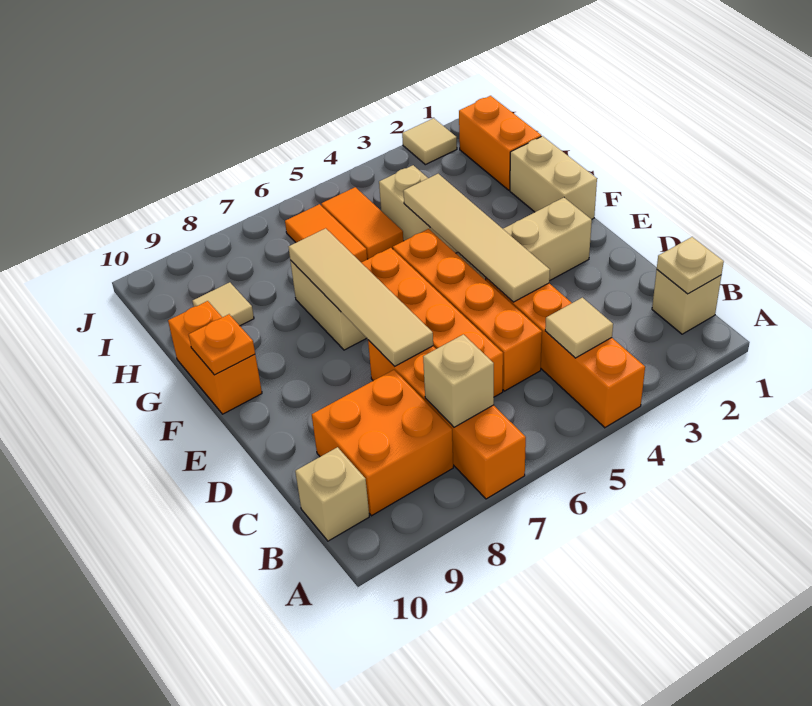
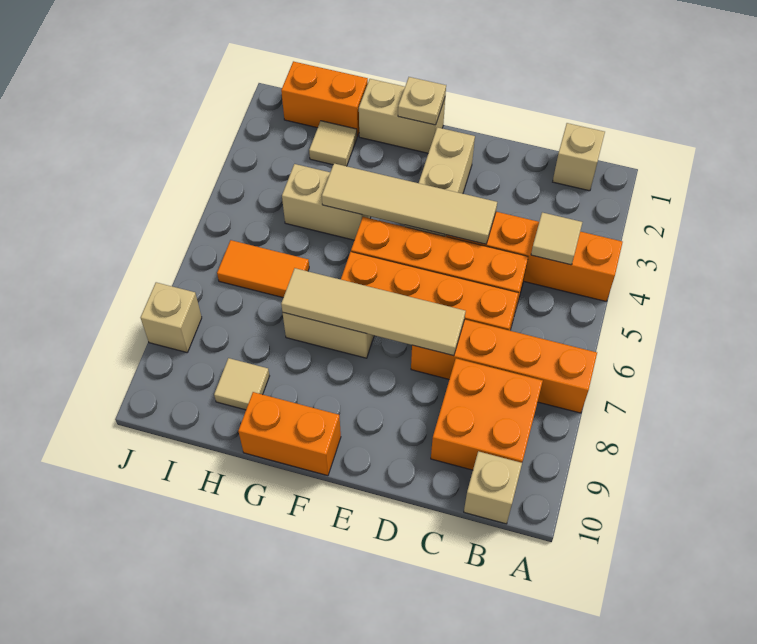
tan 1x1 plate [657,237,724,294] -> tan 1x1 plate moved to [398,77,446,125]
tan 1x1 brick [423,334,494,427] -> tan 1x1 brick moved to [141,282,202,352]
orange 1x1 plate [189,314,255,375] -> none
orange 1x2 tile [321,187,403,259] -> none
tan 1x1 tile [402,118,457,165] -> tan 1x1 tile moved to [309,121,357,166]

